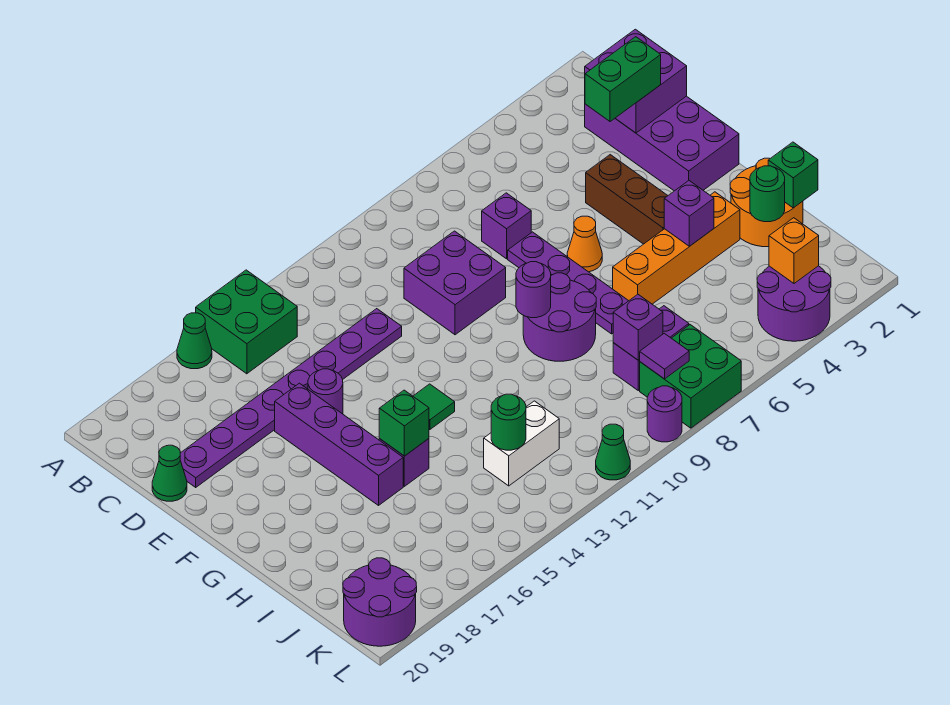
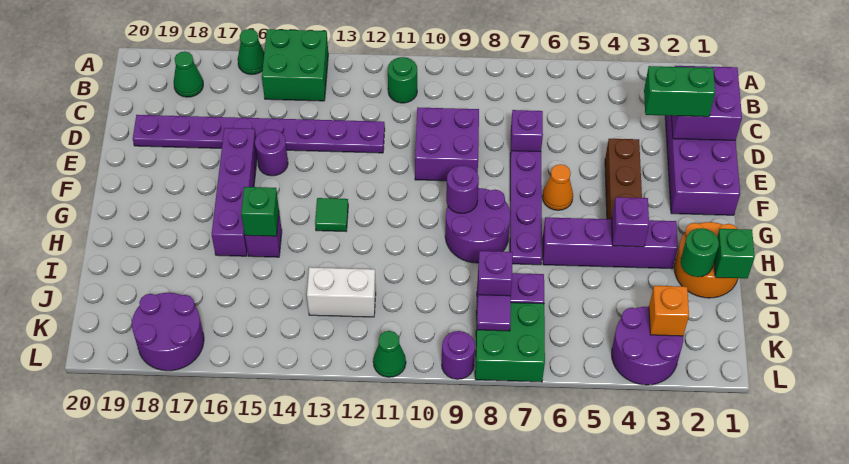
green 1x1 cone [152,445,187,501] -> green 1x1 cone moved to [174,51,203,97]
orange 1x4 brick [613,192,740,304] -> purple 1x4 brick [543,217,678,269]
green 1x1 round brick [491,394,526,450] -> green 1x1 round brick moved to [388,57,417,103]
purple 2x2 round brick [343,558,417,646] -> purple 2x2 round brick moved to [132,293,204,371]

